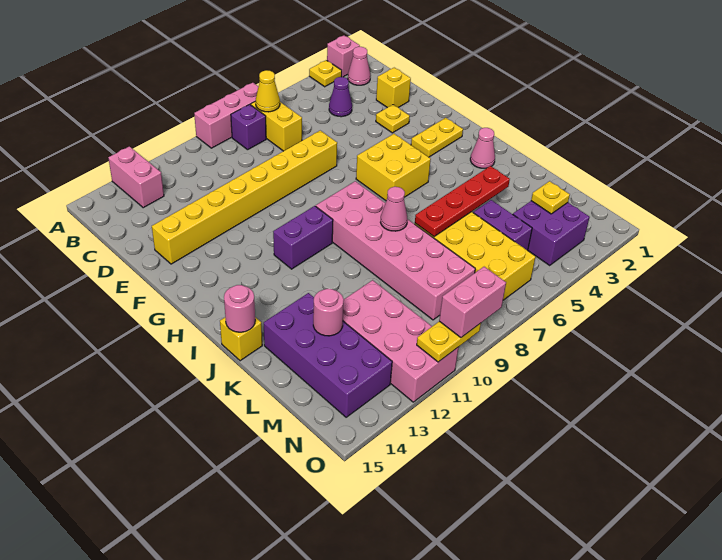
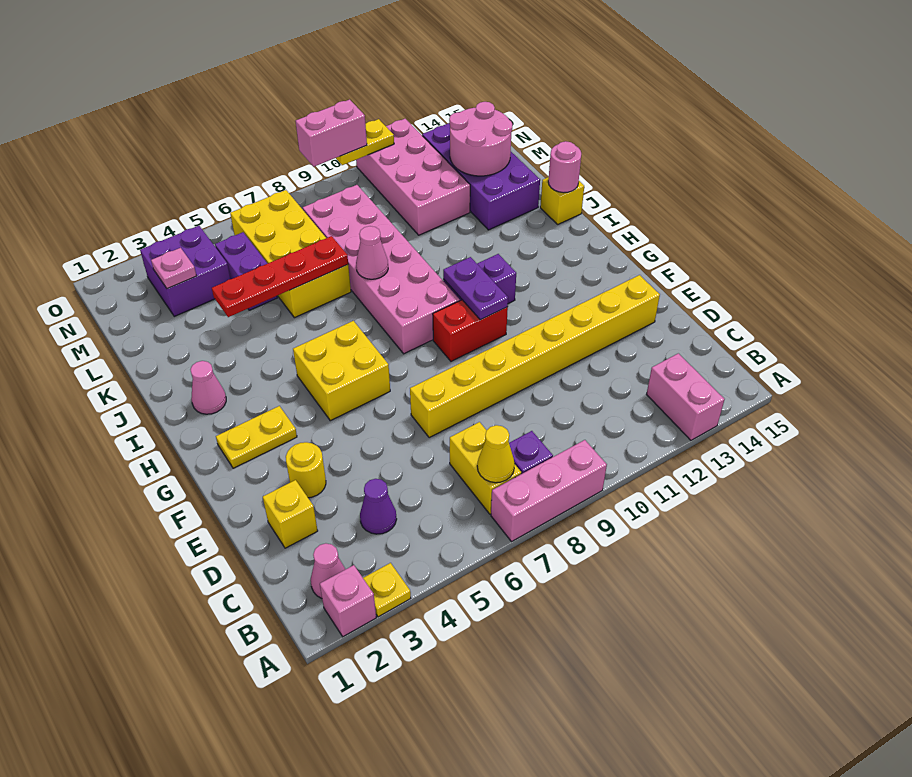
yellow 1x1 plate [376,105,410,133] -> yellow 1x1 round brick [286,442,326,498]
none -> red 1x2 brick [433,300,508,361]
none -> purple 1x2 plate [443,257,508,320]
pink 1x1 round brick [313,289,344,336] -> pink 2x2 round brick [449,102,512,176]
yellow 1x1 plate [531,181,570,214] -> pink 1x1 plate [151,248,196,289]

